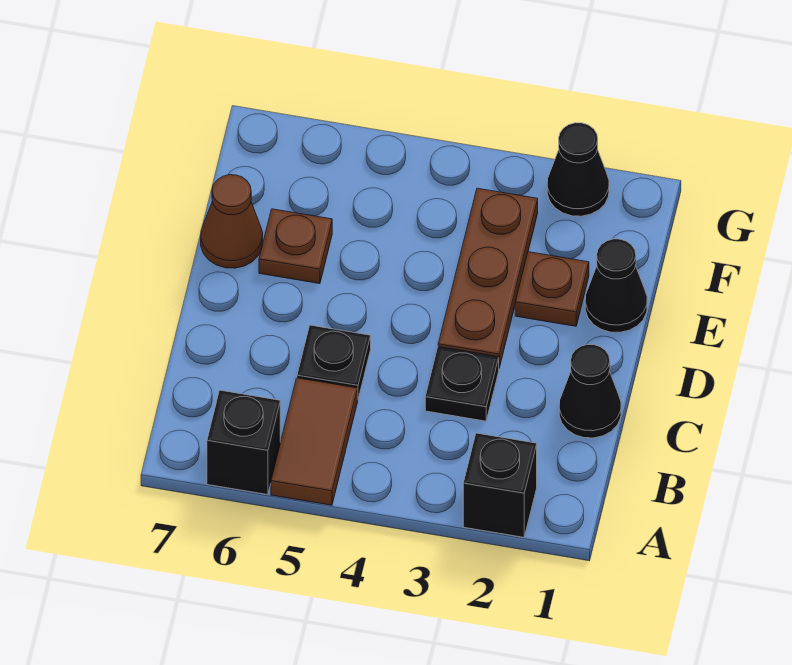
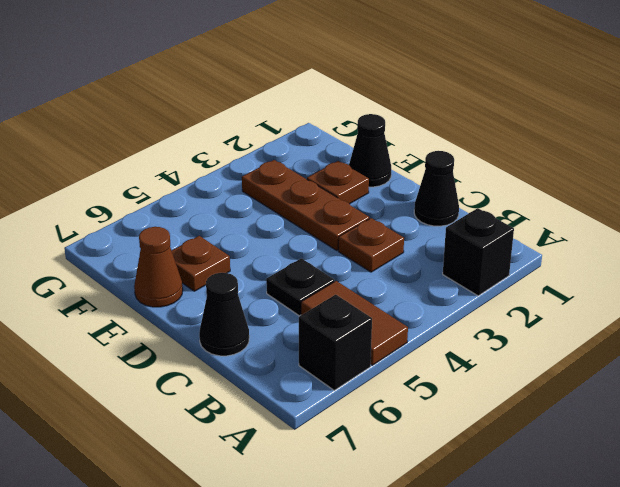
black 1x1 plate [425,347,499,421] -> brown 1x1 plate [338,218,404,272]
black 1x1 cone [547,123,609,216] -> black 1x1 cone moved to [199,273,249,356]

